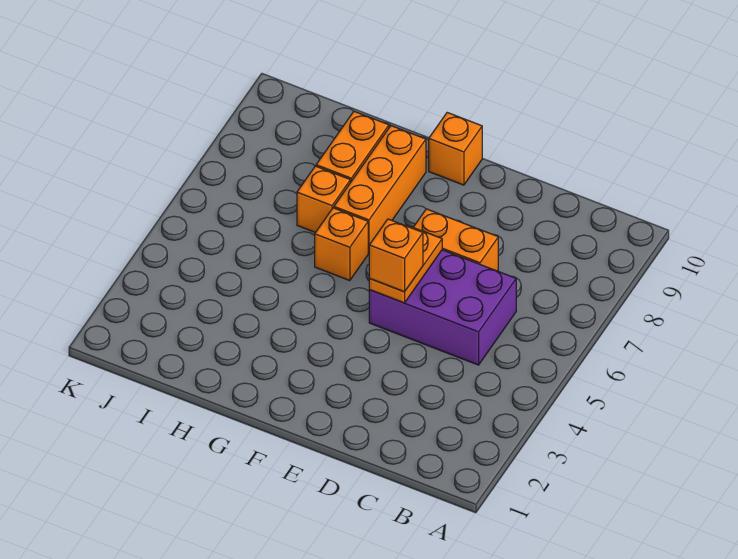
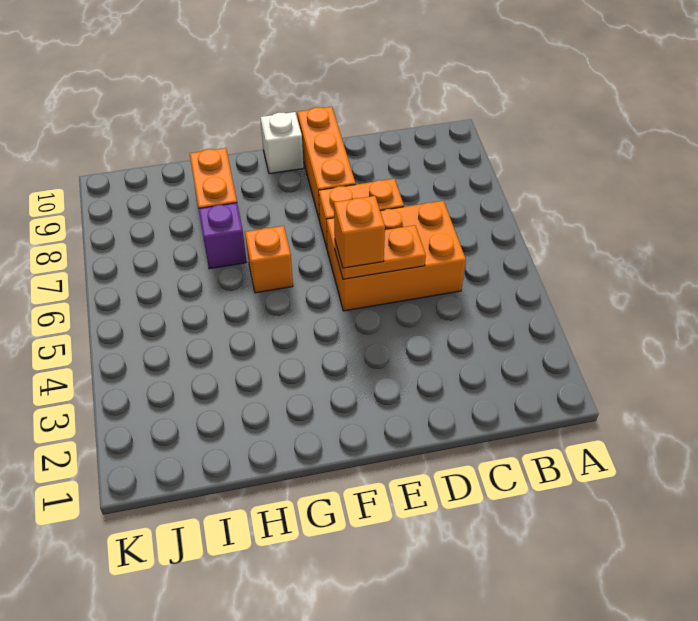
purple 2x3 brick [369,250,516,365] -> orange 2x3 brick [327,201,466,311]
orange 1x2 plate [369,225,442,303] -> orange 1x2 plate turned to [335,225,426,279]
orange 1x1 brick [429,113,482,185] -> white 1x1 brick [260,112,304,174]
orange 1x3 brick [334,126,426,253] -> orange 1x3 brick moved to [297,107,356,221]
orange 1x1 brick [297,166,350,232] -> purple 1x1 brick [199,203,247,269]

